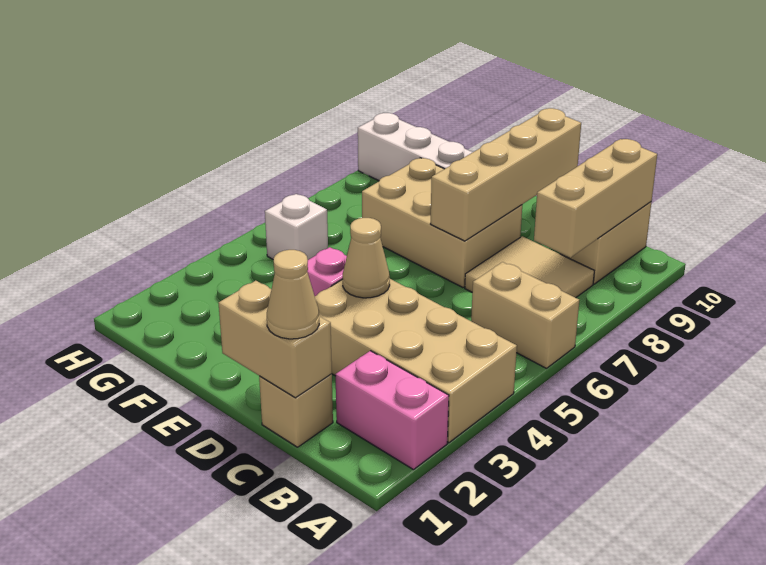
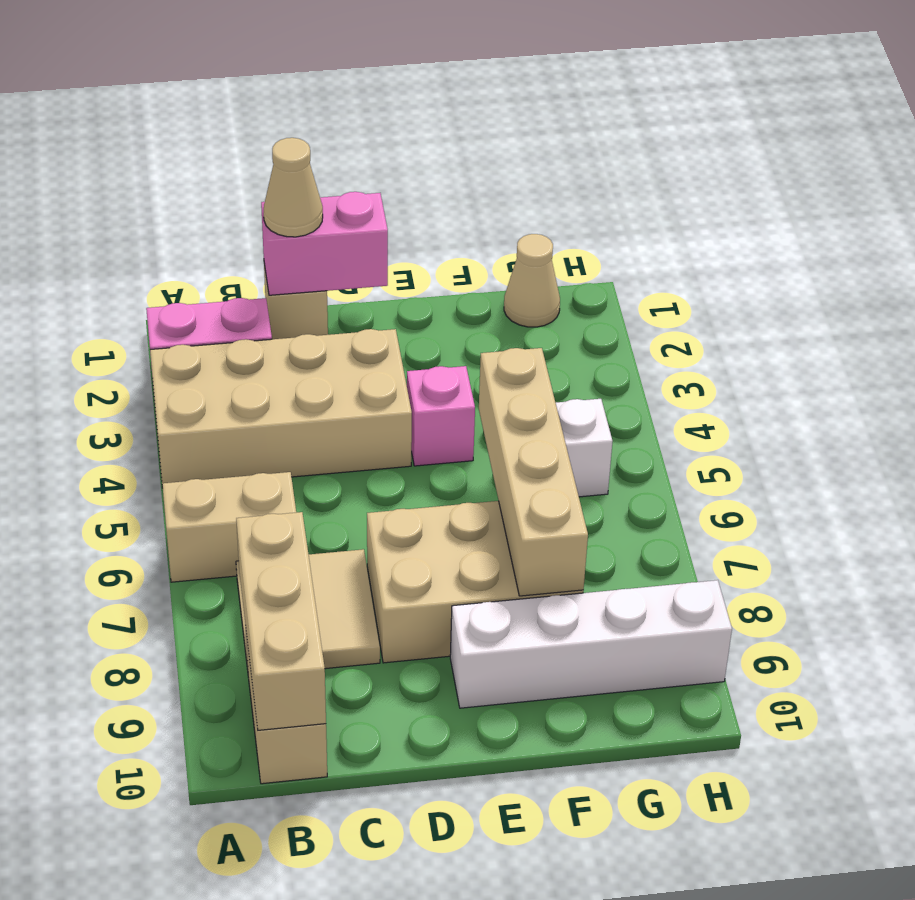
tan 1x2 brick [219,281,332,398] -> pink 1x2 brick [261,192,388,295]
tan 1x1 cone [343,218,390,298] -> tan 1x1 cone moved to [504,234,560,327]
tan 1x4 brick [431,108,581,241] -> tan 1x4 brick moved to [479,348,588,596]

